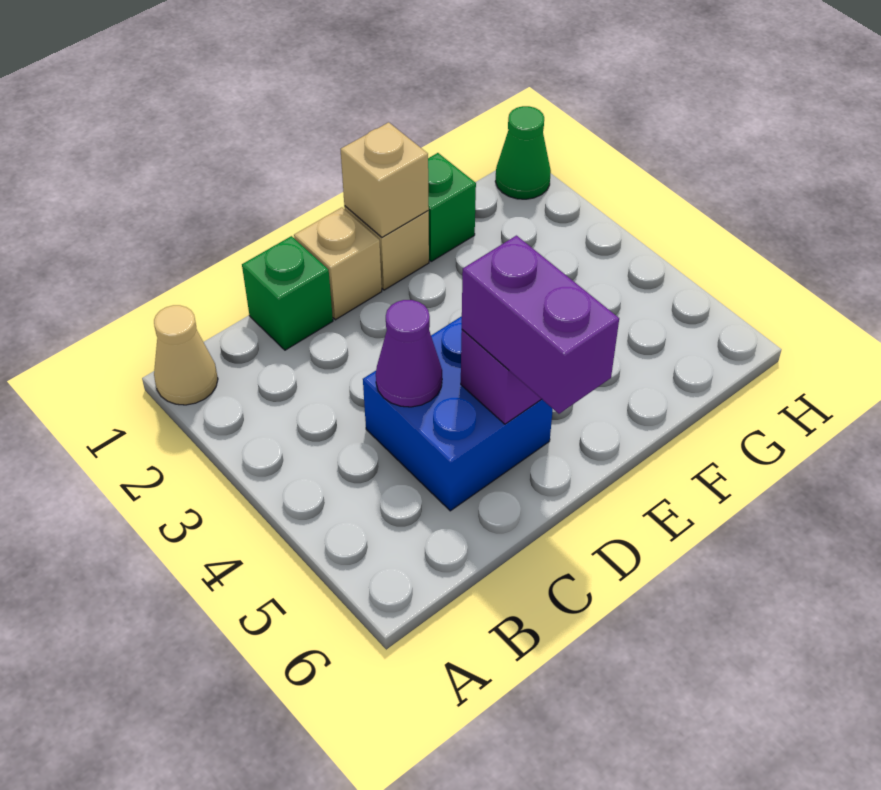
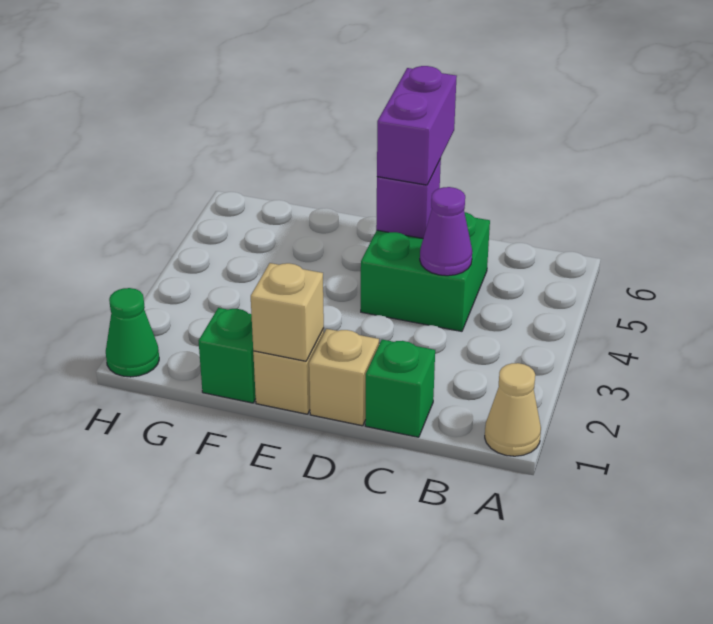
blue 2x2 brick [363,316,553,511] -> green 2x2 brick [361,212,490,331]

